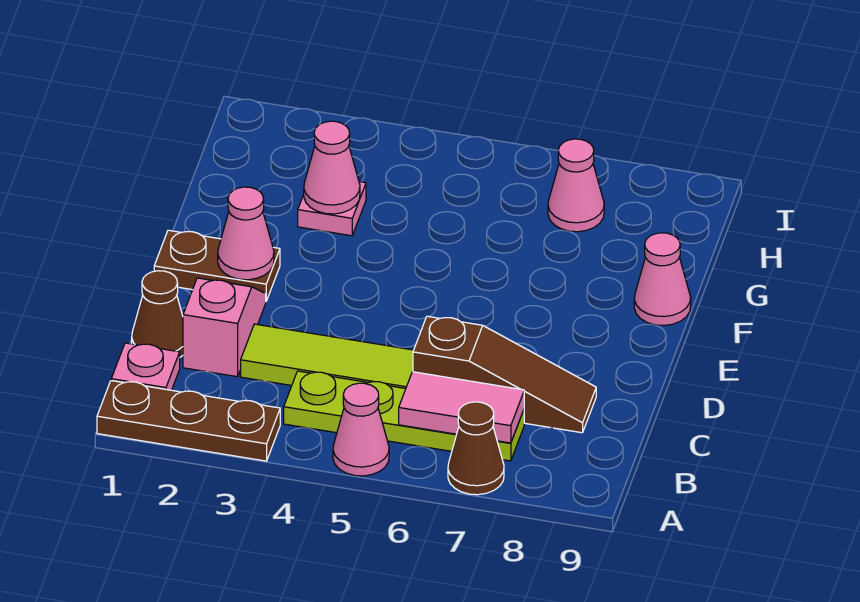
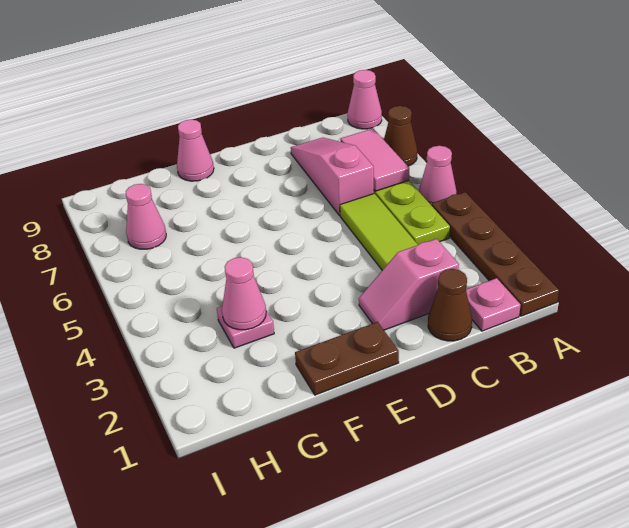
brown 1x3 plate [97,381,280,461] -> brown 1x4 plate [432,192,559,316]
brown 1x3 slope [413,316,596,433] -> pink 1x3 slope [291,138,374,216]
brown 1x2 plate [154,230,280,301] -> brown 1x2 plate turned to [295,322,399,395]
pink 1x1 cone [218,187,274,280] -> pink 1x1 cone moved to [348,70,382,129]

